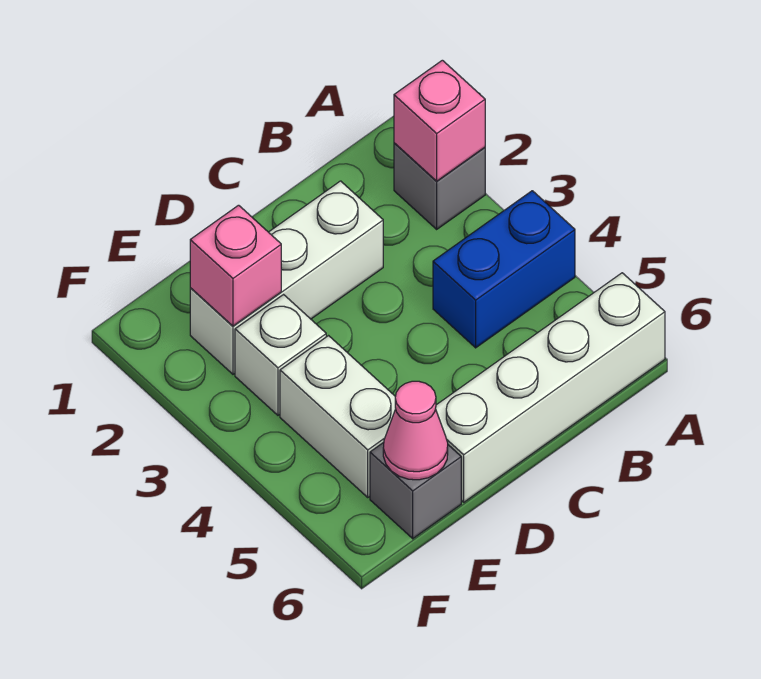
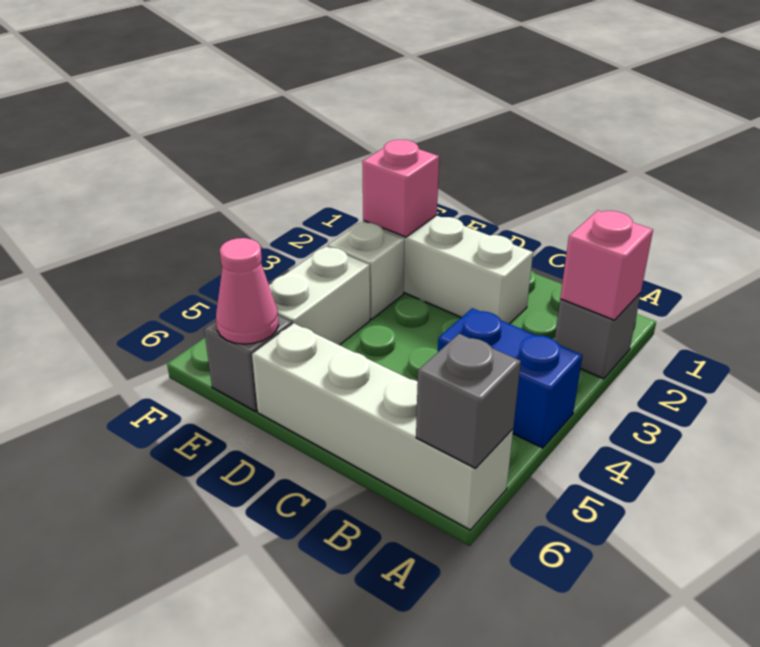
none -> grey 1x1 brick [416,334,521,468]

